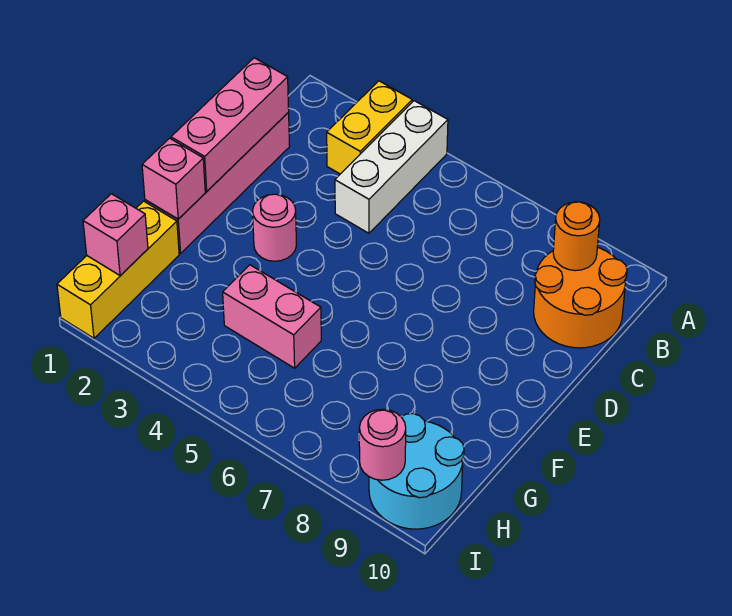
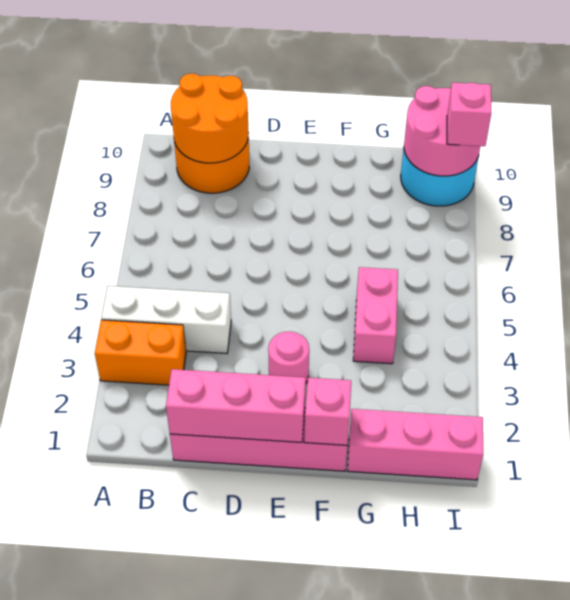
yellow 1x2 brick [327,81,412,174] -> orange 1x2 brick [95,320,186,385]
orange 1x1 round brick [553,202,600,271] -> orange 2x2 round brick [171,74,249,163]
yellow 1x3 brick [57,201,179,338] -> pink 1x3 brick [348,409,483,480]
pink 1x1 brick [83,194,148,275] -> pink 1x1 brick moved to [447,83,491,146]
pink 1x1 round brick [359,409,406,480] -> pink 2x2 round brick [404,86,480,176]

